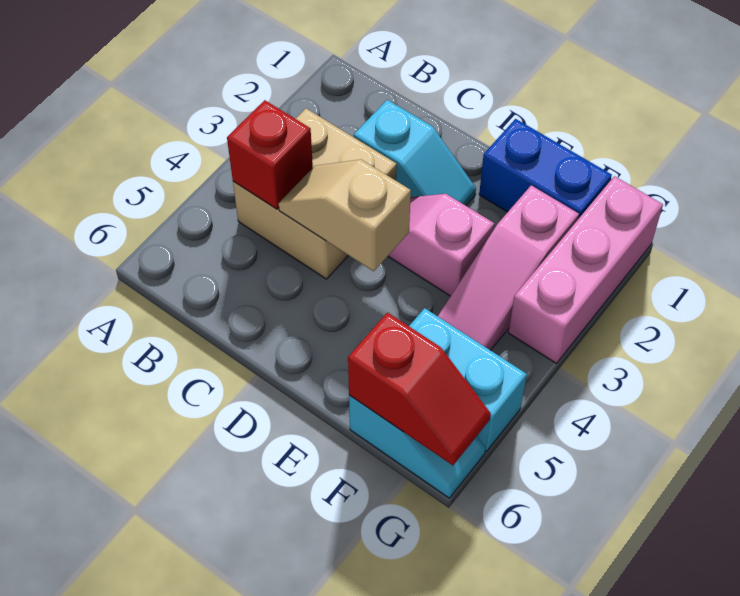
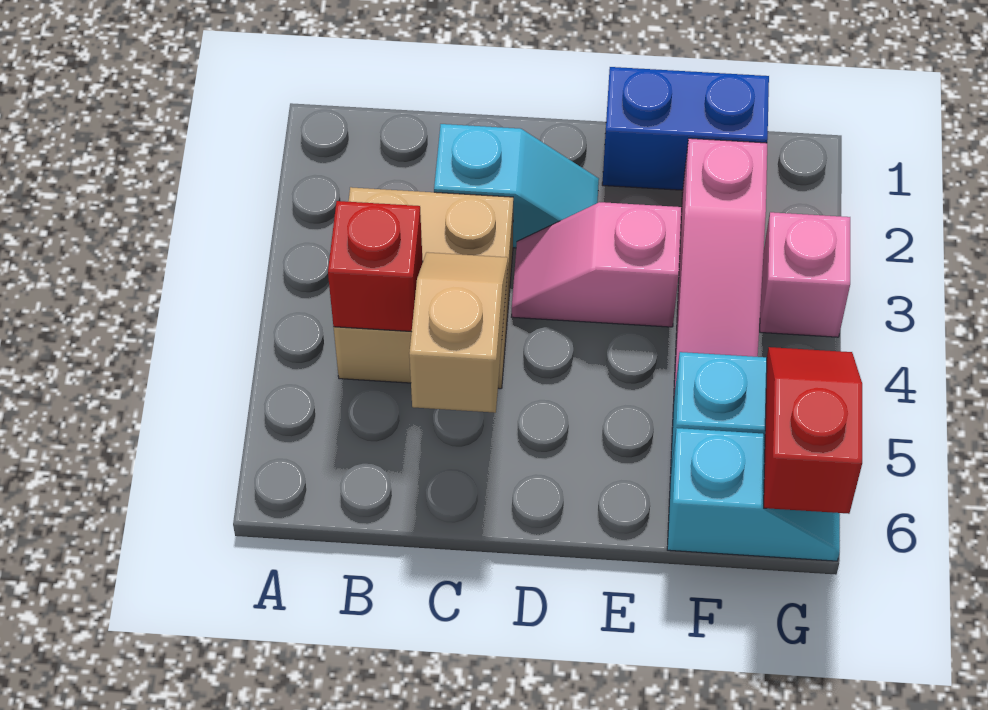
tan 1x2 slope [279,159,411,271] -> tan 1x2 slope turned to [409,252,508,413]
red 1x2 slope [348,313,491,465] -> red 1x2 slope turned to [764,347,862,514]
pink 1x3 brick [509,176,663,363] -> pink 1x1 brick [760,212,850,337]

